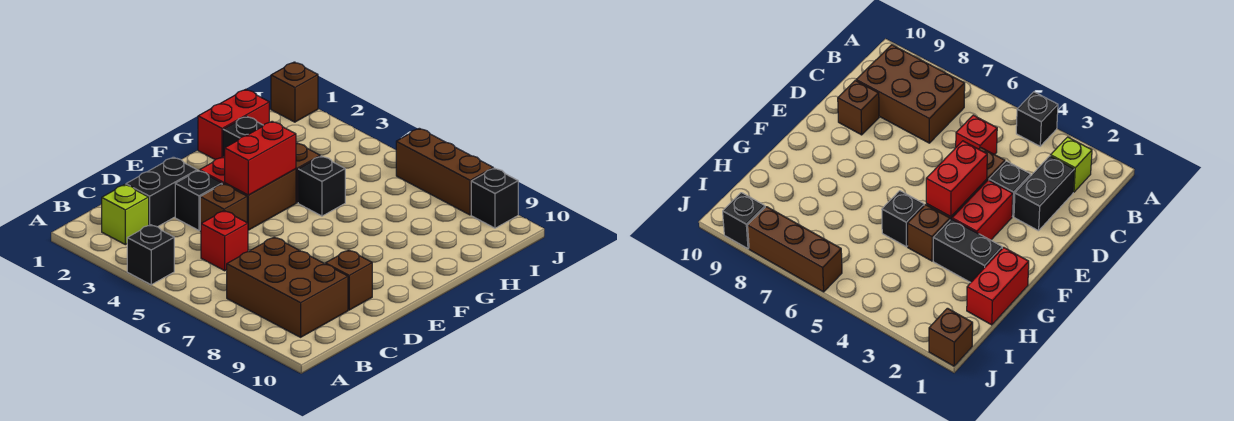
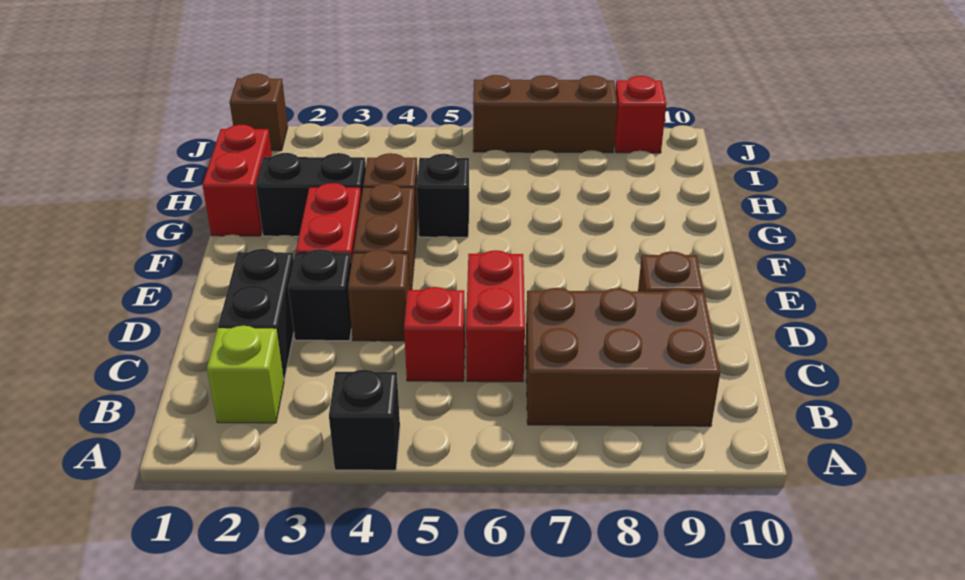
red 1x2 brick [225,121,296,195] -> red 1x2 brick moved to [466,250,525,382]
black 1x1 brick [471,168,518,228] -> red 1x1 brick [614,76,666,153]

